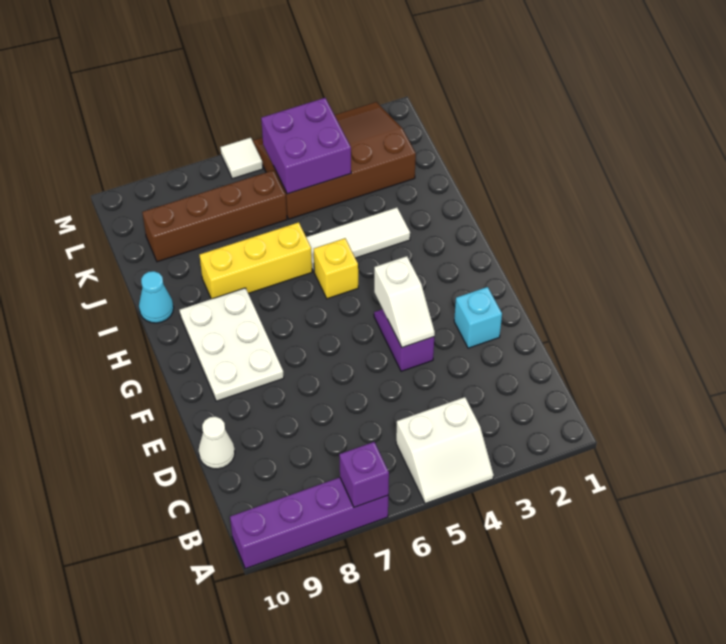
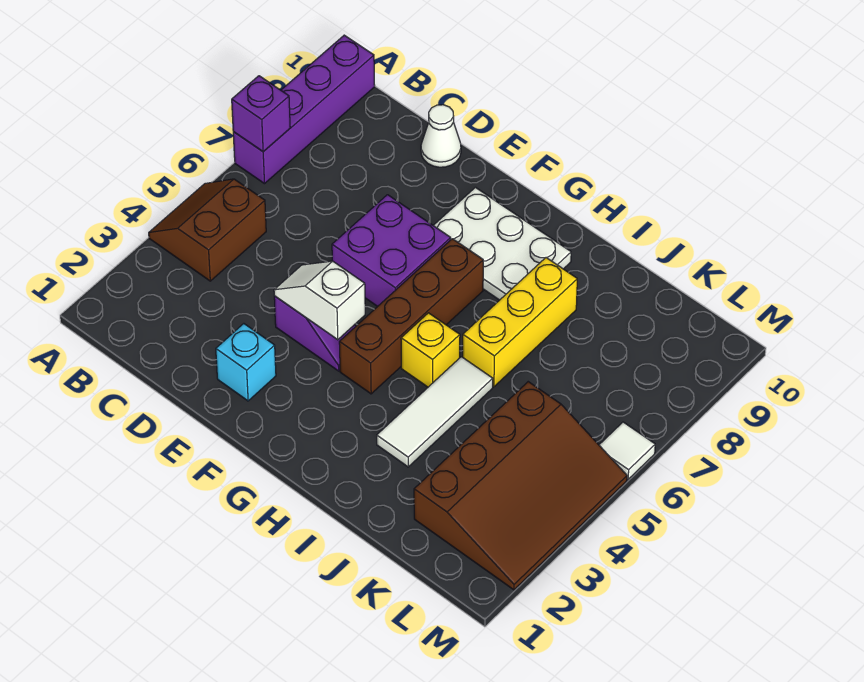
white 2x2 slope [396,397,494,504] -> brown 2x2 slope [149,179,266,281]
cyan 1x1 cone [139,271,174,323] -> none
purple 2x2 brick [261,98,351,194] -> purple 2x2 brick moved to [332,195,451,306]
brown 1x4 brick [142,170,287,262] -> brown 1x4 brick moved to [339,239,483,394]

